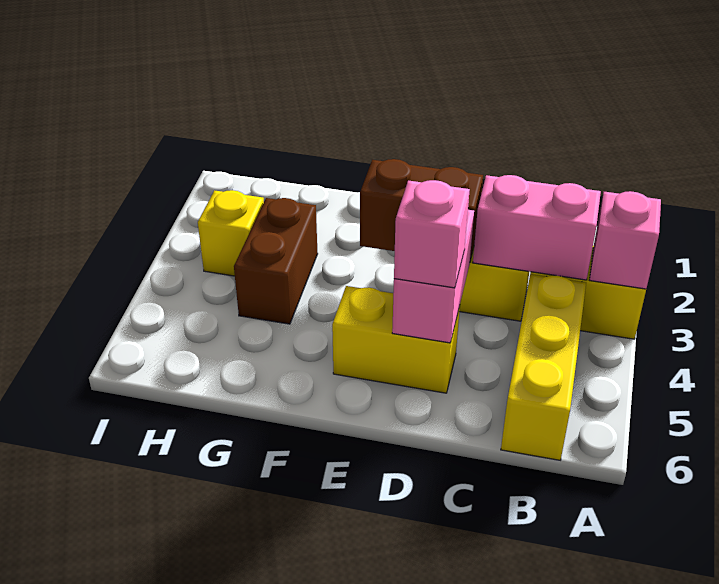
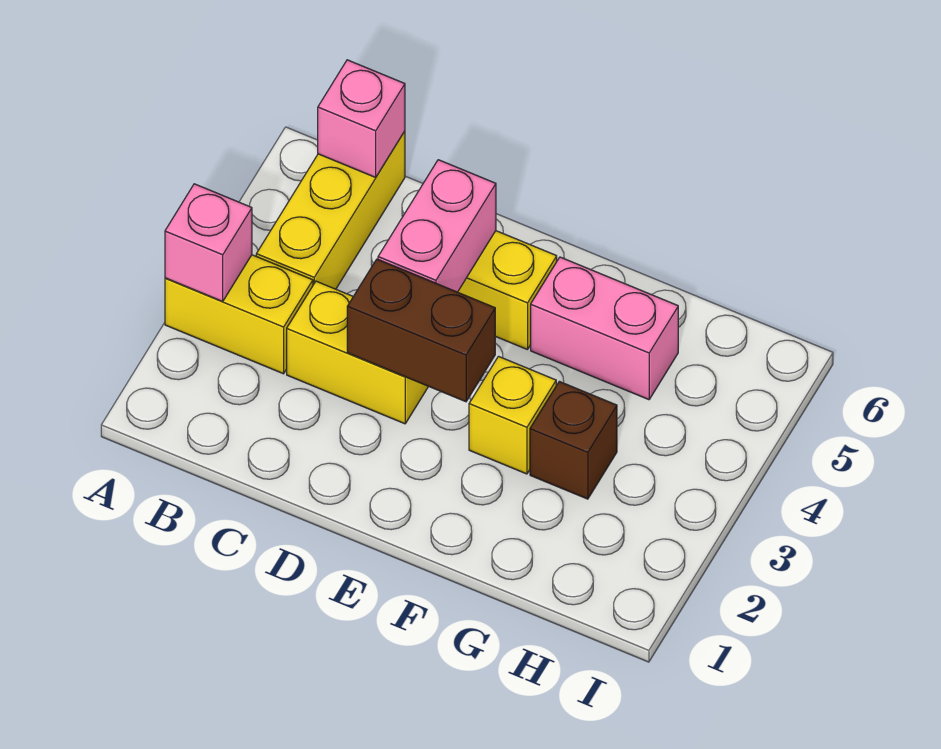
pink 1x2 brick [473,175,601,280] -> pink 1x2 brick moved to [531,257,678,400]
pink 1x1 brick [394,180,470,288] -> pink 1x1 brick moved to [318,60,405,177]
brown 1x2 brick [234,198,318,324] -> brown 1x1 brick [530,381,617,499]
yellow 1x1 brick [198,190,264,276] -> yellow 1x1 brick moved to [469,356,556,474]

